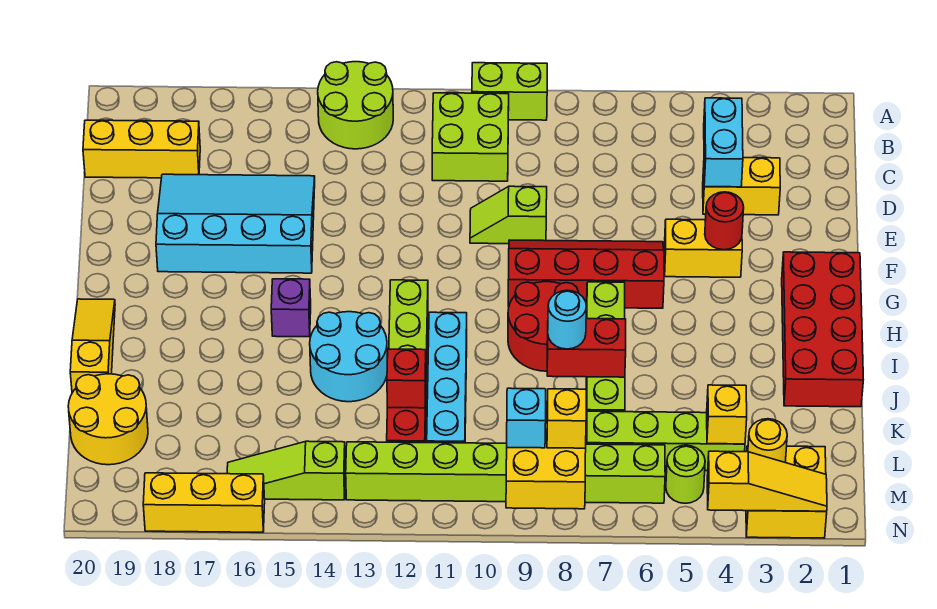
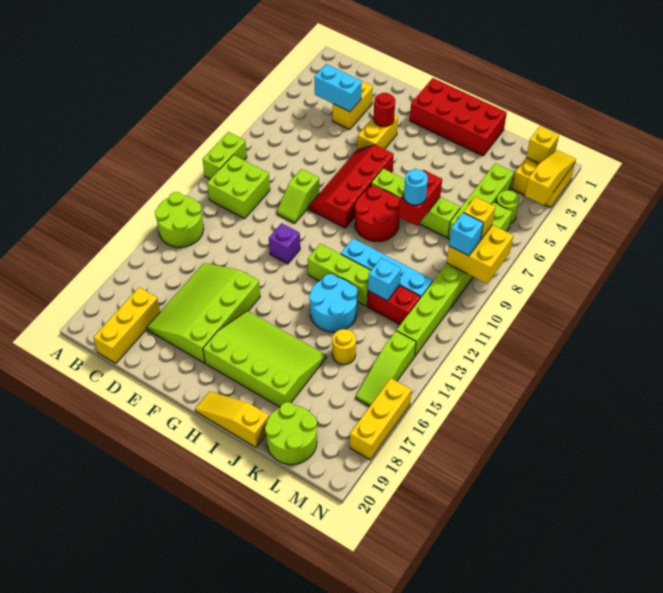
cyan 3x4 slope [156,174,315,273] -> lime 3x4 slope [147,263,260,363]
none -> lime 3x4 slope [203,311,326,407]
purple 1x1 brick [271,279,311,337] -> purple 1x1 brick moved to [269,223,300,264]
red 1x1 brick [387,349,426,408] -> cyan 1x1 brick [368,258,401,301]
yellow 2x2 round brick [68,374,148,465] -> lime 2x2 round brick [265,402,317,464]
yellow 1x1 brick [707,385,747,444] -> yellow 1x1 brick moved to [526,126,559,163]
yellow 1x1 round brick [748,419,787,462] -> yellow 1x1 round brick moved to [332,329,356,365]

